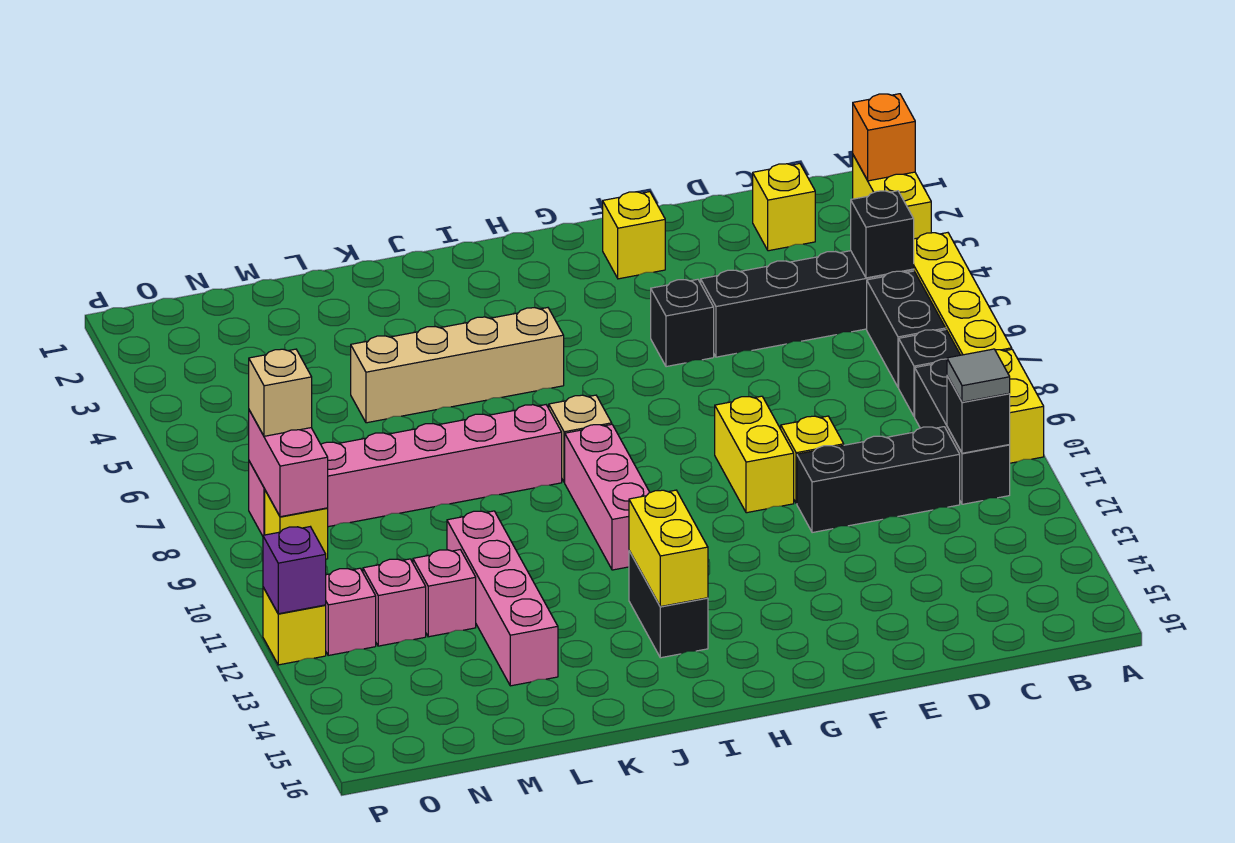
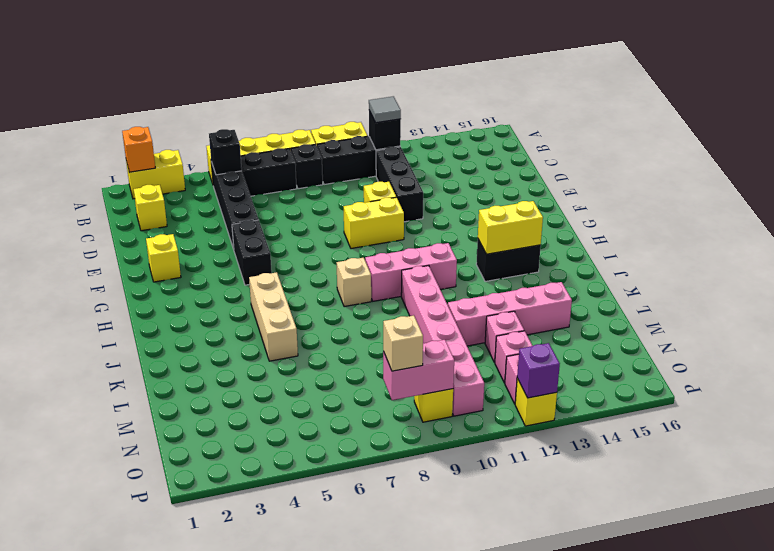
black 1x1 brick [651,279,714,367] -> black 1x2 brick [232,220,272,285]
tan 1x4 brick [351,308,564,423] -> tan 1x3 brick [249,272,298,361]
pink 1x6 brick [249,405,562,536] -> pink 1x6 brick moved to [401,266,484,416]

